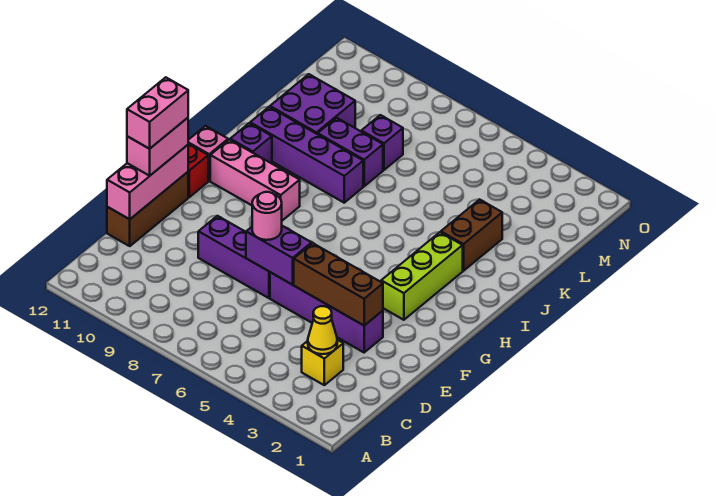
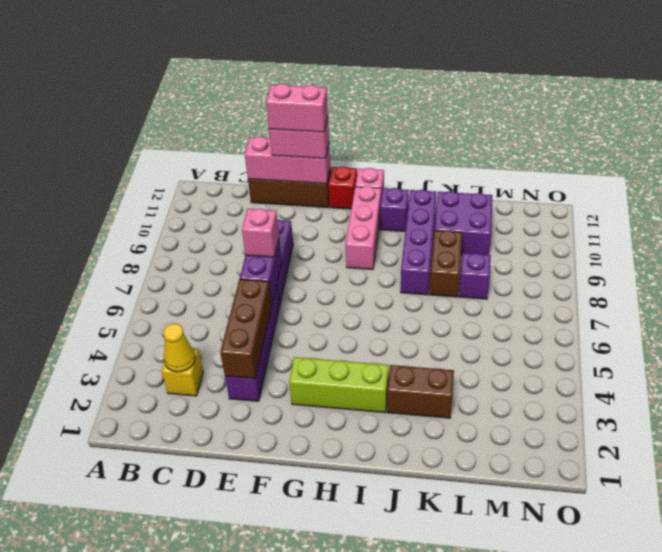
pink 1x1 round brick [252,192,282,240] -> pink 1x1 brick [242,209,279,257]
purple 1x2 brick [318,118,383,186] -> brown 1x2 brick [430,231,462,297]

